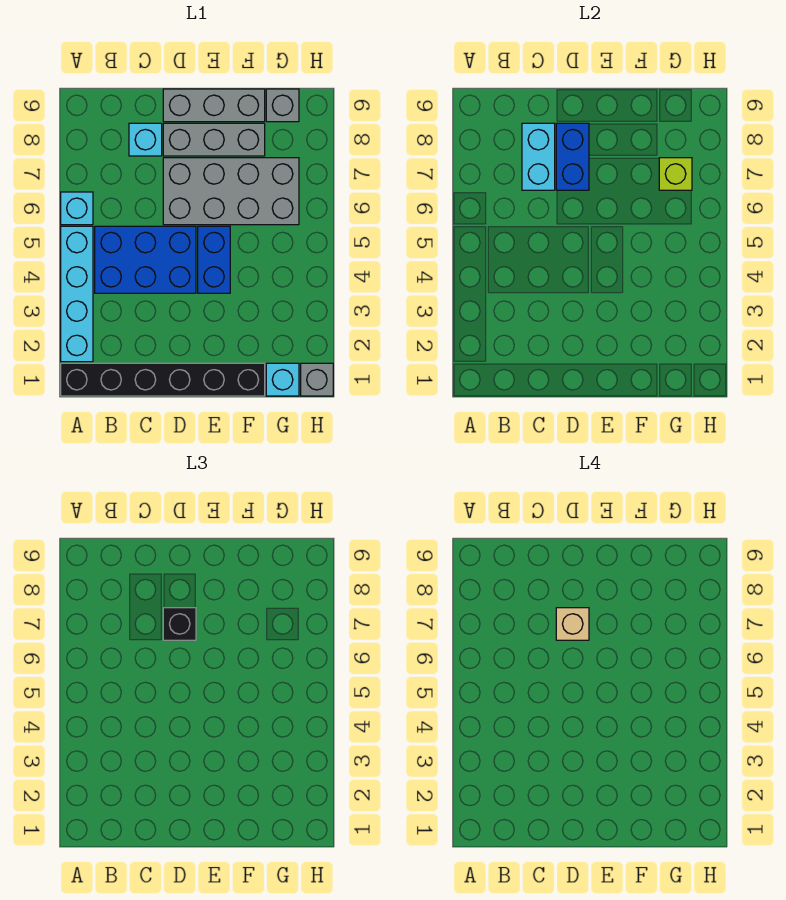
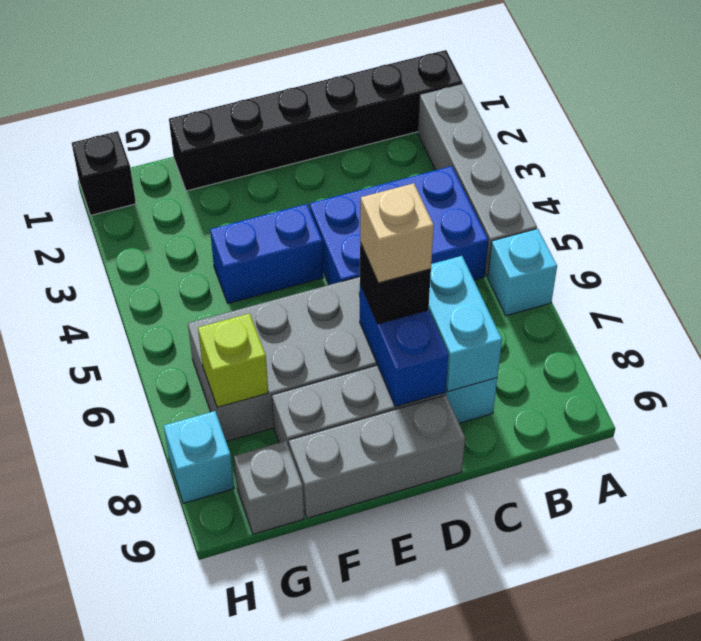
cyan 1x4 brick [61,226,93,362] -> grey 1x4 brick [418,84,537,277]
blue 1x2 brick [198,226,230,293] -> blue 1x2 brick turned to [210,204,323,304]
cyan 1x1 brick [266,363,299,396] -> cyan 1x1 brick moved to [164,411,234,503]
grey 1x1 brick [301,363,333,396] -> black 1x1 brick [72,131,136,216]

